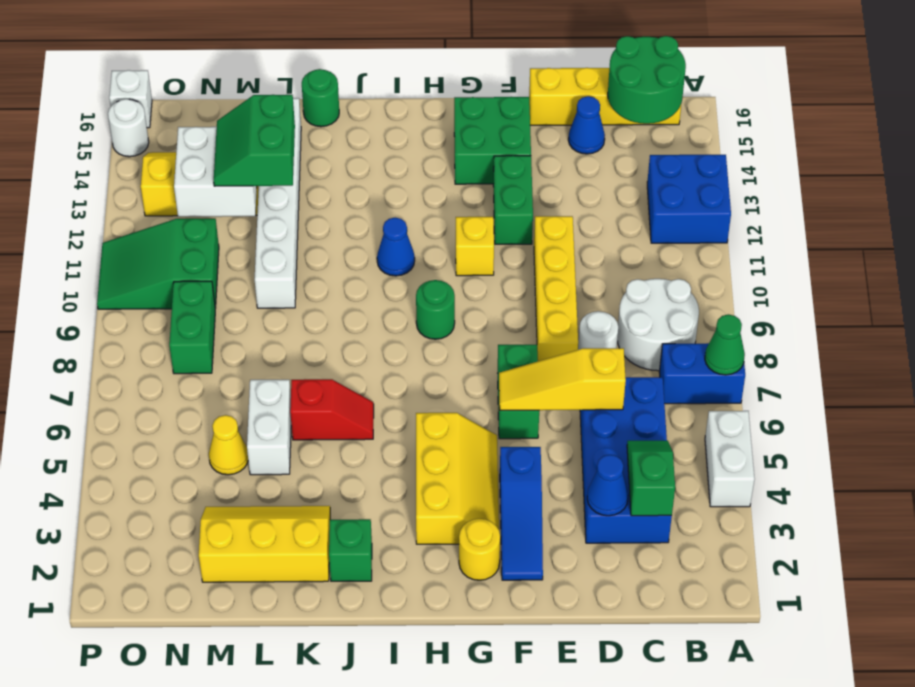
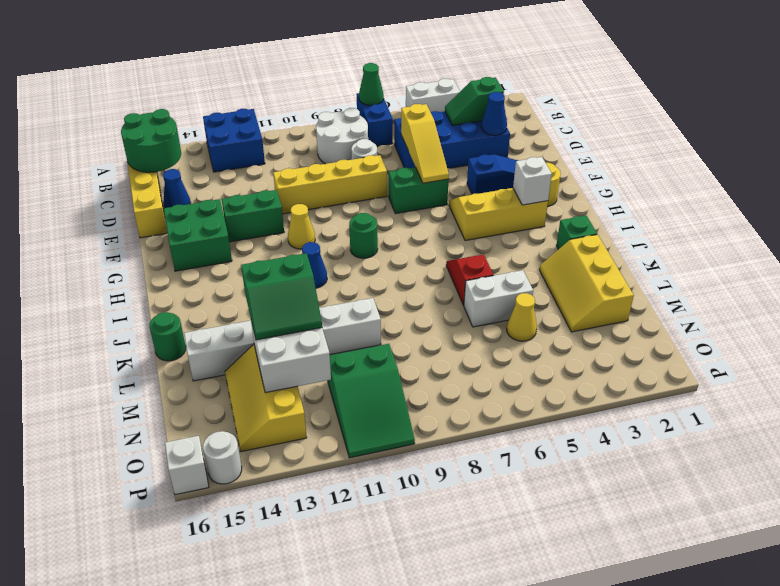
yellow 1x1 brick [456,217,494,276] -> yellow 1x1 cone [288,204,315,249]
none -> white 1x1 brick [513,157,552,205]
green 1x2 brick [169,281,215,374] -> none

